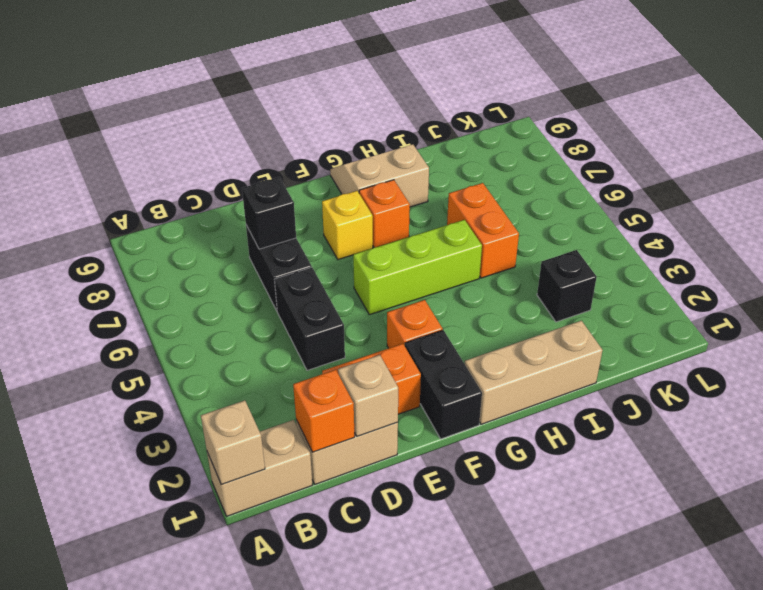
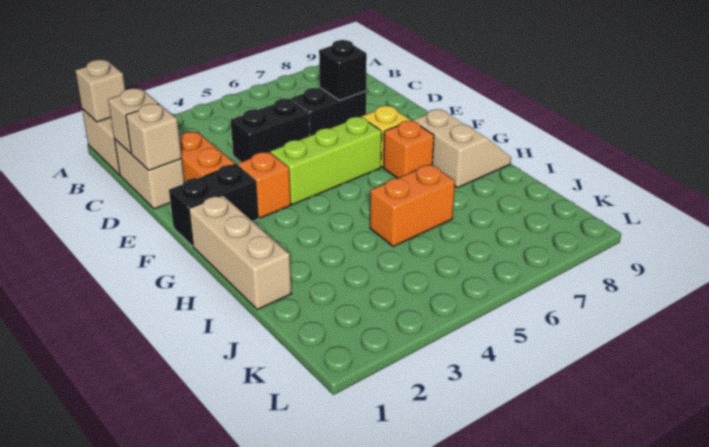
orange 1x1 brick [293,370,355,452] -> tan 1x1 brick [108,88,158,154]
lime 1x3 brick [353,220,482,315] -> lime 1x3 brick turned to [270,117,382,205]
black 1x1 brick [537,250,597,322] -> none

